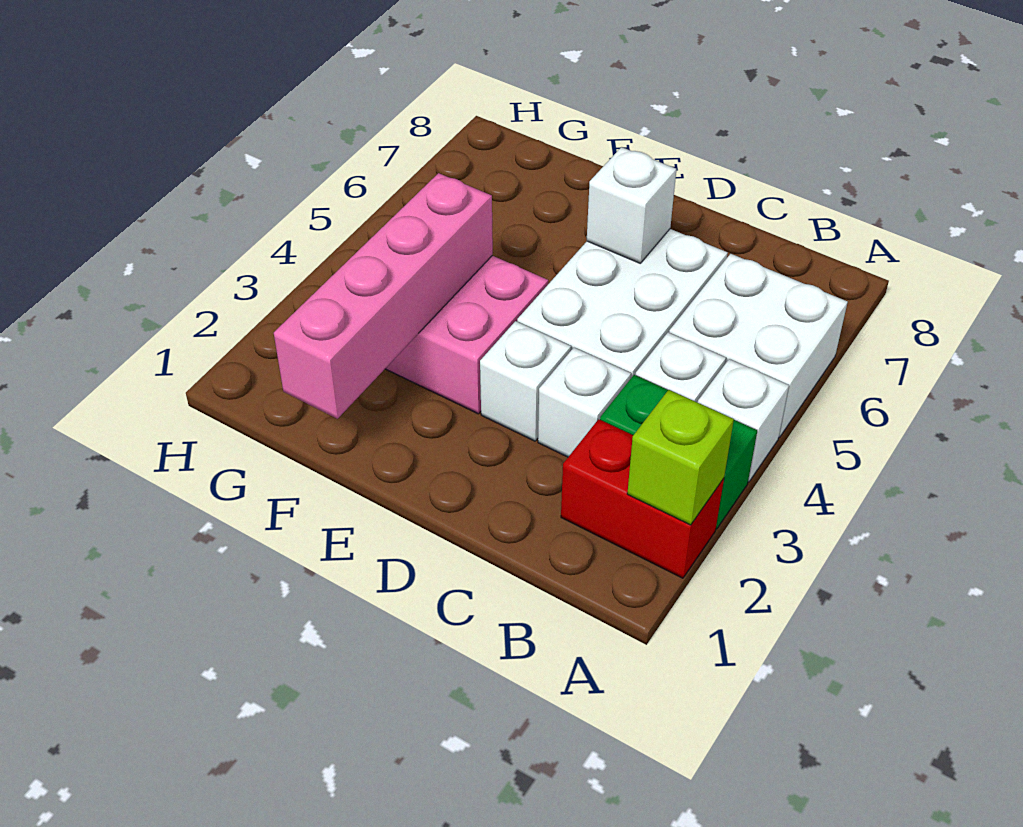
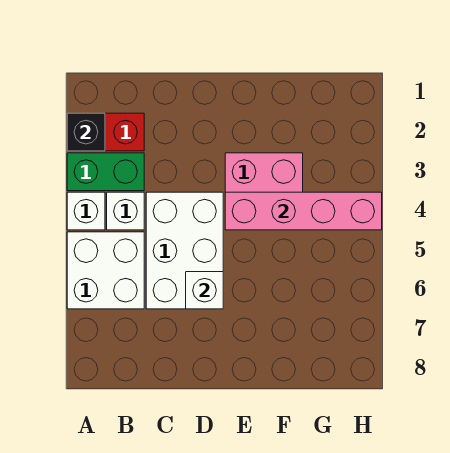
lime 1x1 brick [627,390,734,525] -> black 1x1 brick [67,113,105,151]
white 1x1 brick [538,348,631,457] -> none
white 1x1 brick [480,321,571,441] -> none
pink 1x4 brick [274,173,493,419] -> pink 1x4 brick turned to [225,192,382,230]

